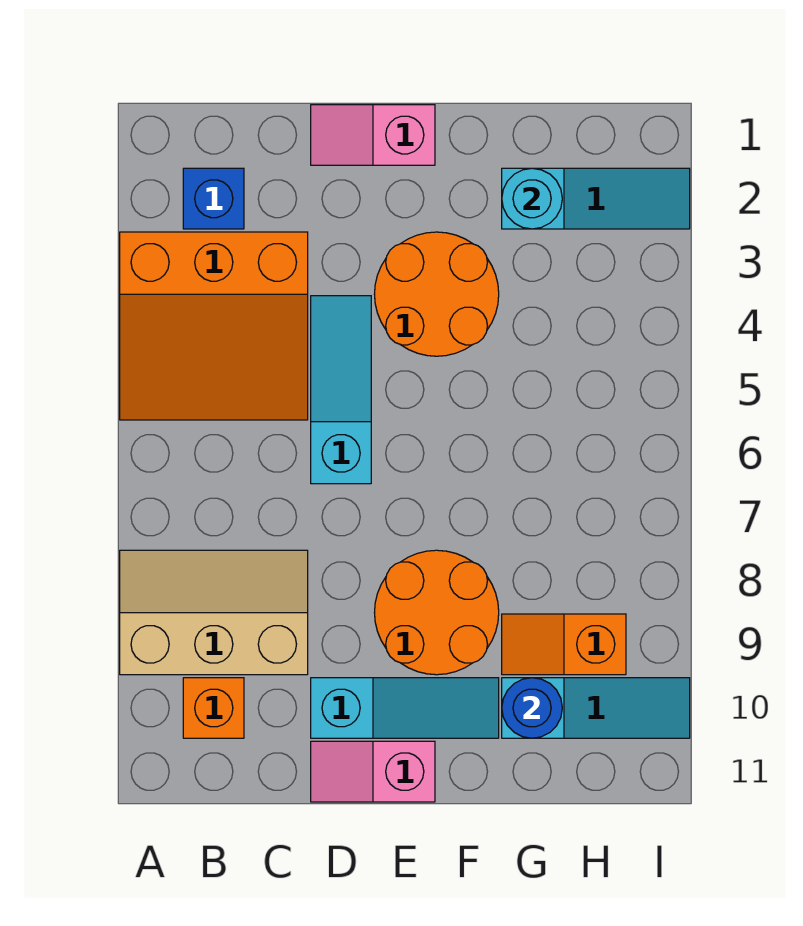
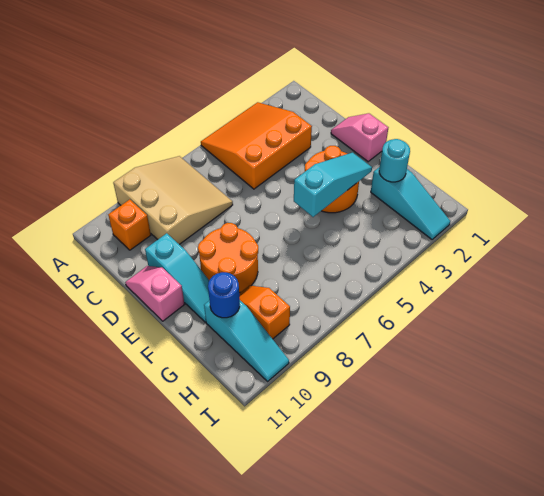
orange 3x3 slope [120,232,308,420] -> orange 3x3 slope turned to [201,102,312,189]
tan 2x3 slope [120,550,308,675] -> tan 3x3 slope [113,156,233,244]
blue 1x1 brick [183,168,244,229] -> none
cyan 1x3 slope [311,296,371,484] -> cyan 1x3 slope moved to [294,153,372,217]

